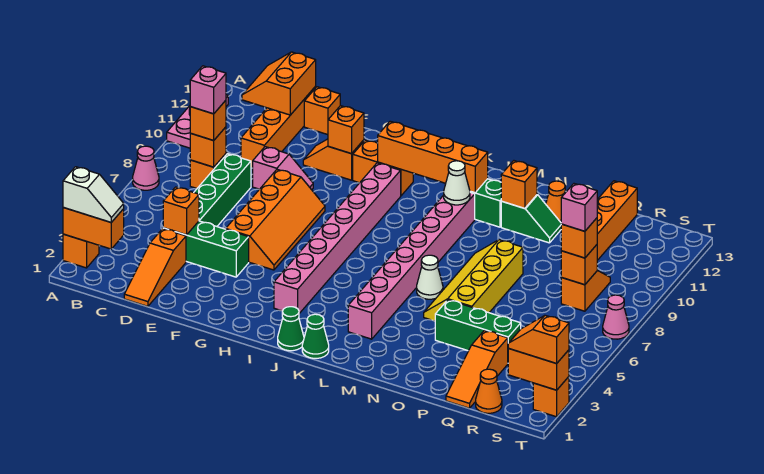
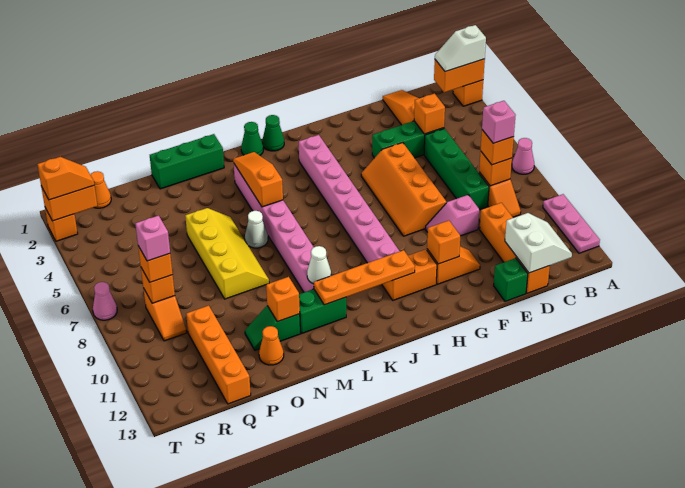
orange 2x2 slope [242,52,316,115] -> white 2x2 slope [505,213,572,273]
orange 1x1 brick [304,87,340,135] -> green 1x1 brick [494,258,528,301]
orange 1x4 brick [378,121,488,193] -> orange 1x4 plate [314,250,415,305]
green 1x3 brick [435,300,521,351] -> green 1x3 brick moved to [150,134,224,189]
orange 1x3 slope [446,330,508,408] -> orange 1x3 slope moved to [233,152,283,207]

